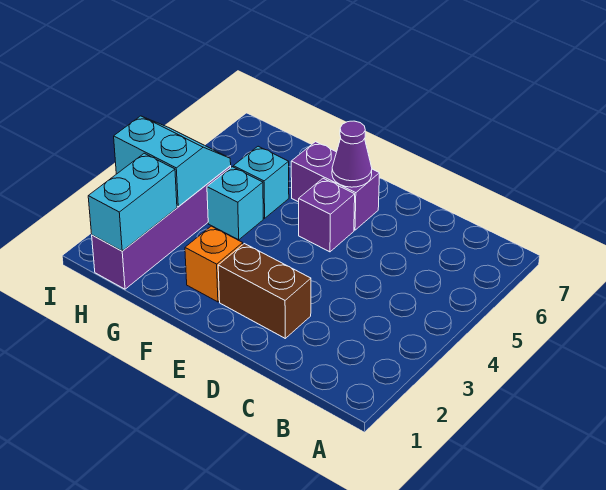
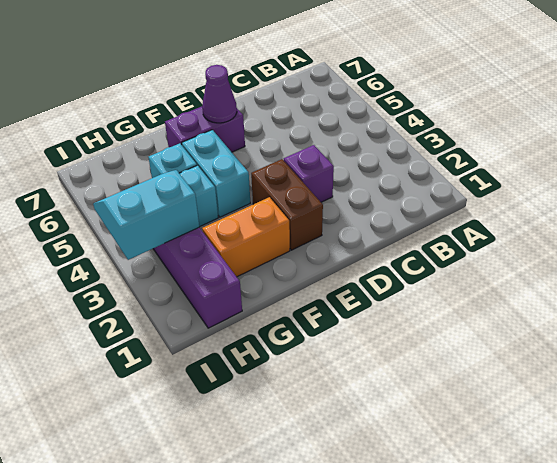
brown 1x2 brick [218,244,311,338] -> brown 1x2 brick turned to [251,159,323,250]
purple 1x1 brick [299,178,355,252] -> purple 1x1 brick moved to [284,145,334,202]
orange 1x1 brick [185,226,243,302] -> orange 1x2 brick [202,197,290,277]
cyan 1x2 brick [88,153,177,251] -> cyan 1x2 brick moved to [182,130,250,217]

